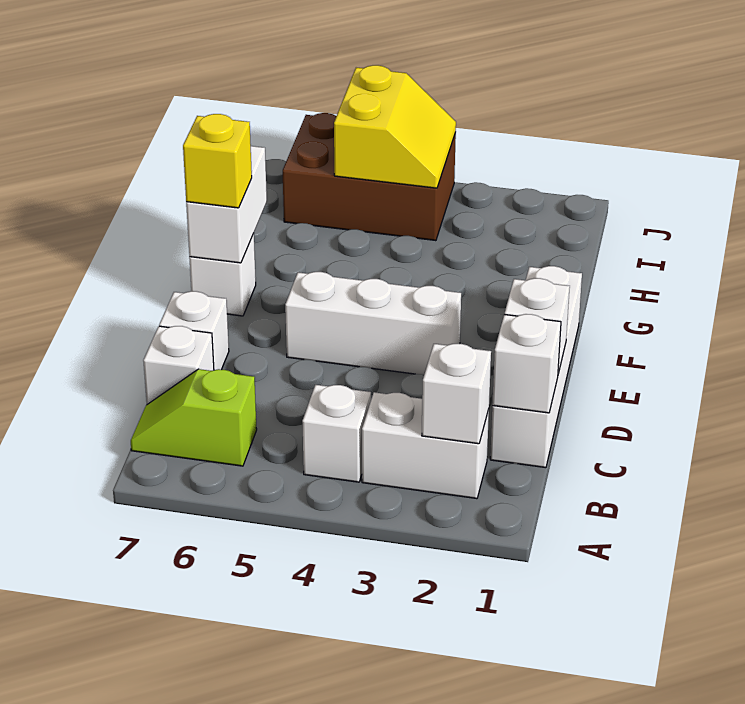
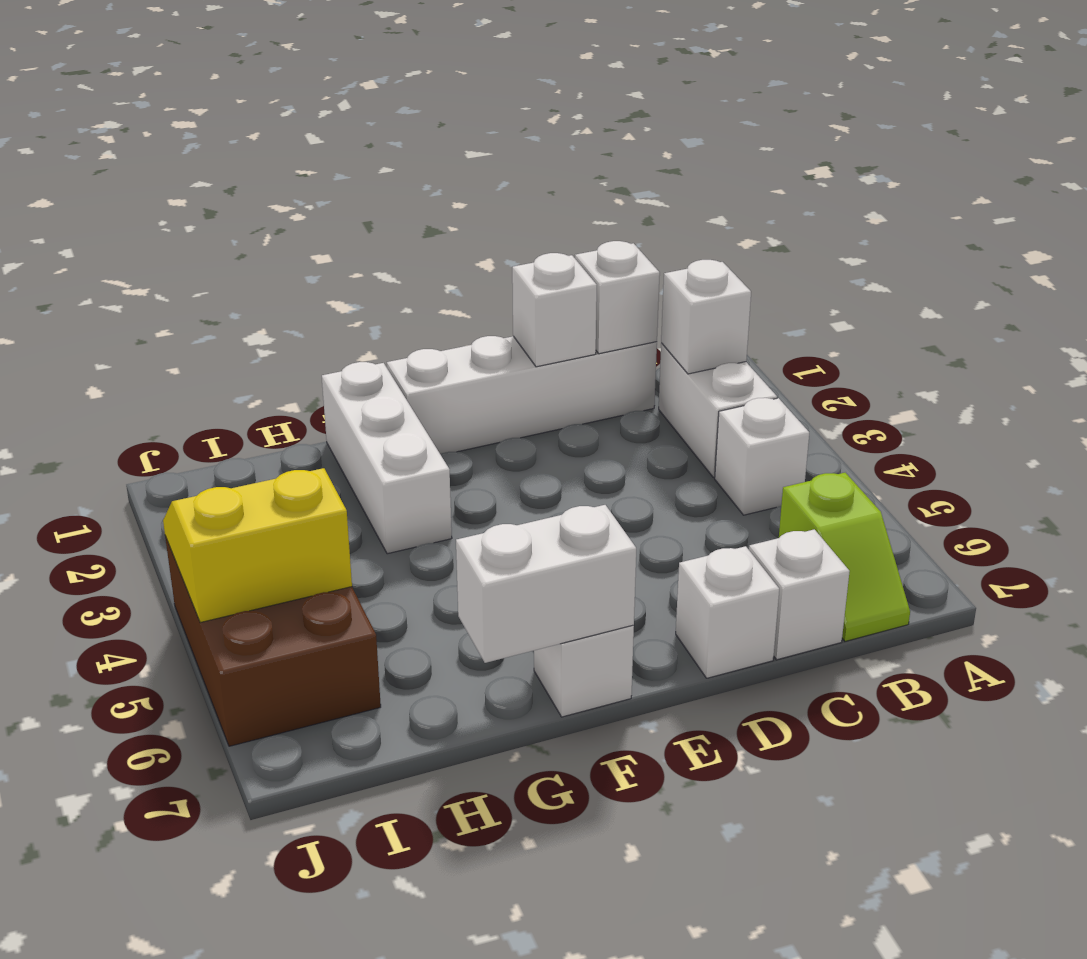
white 1x3 brick [285,272,461,375] -> white 1x3 brick moved to [322,362,452,554]
yellow 1x1 brick [183,114,252,208] -> none

